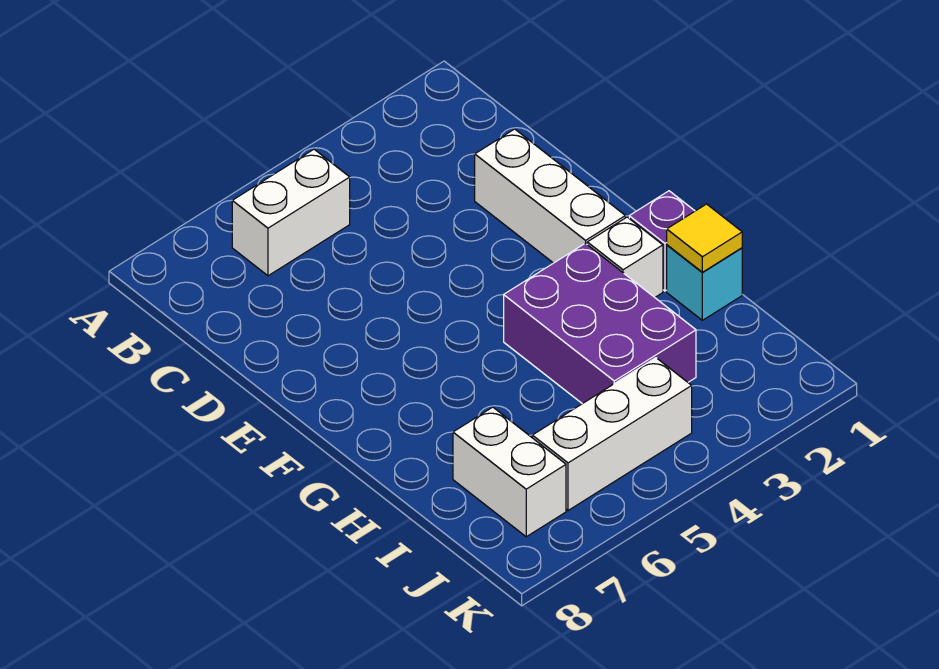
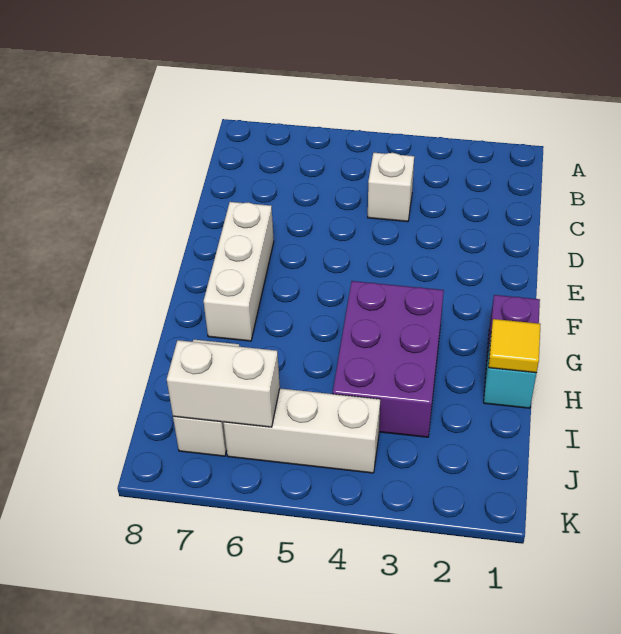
white 1x2 brick [232,149,350,276] -> white 1x2 brick moved to [167,340,280,427]
white 1x3 brick [475,129,625,263] -> white 1x3 brick moved to [204,202,274,341]
white 1x1 brick [587,217,663,297] -> white 1x1 brick moved to [368,153,414,222]

